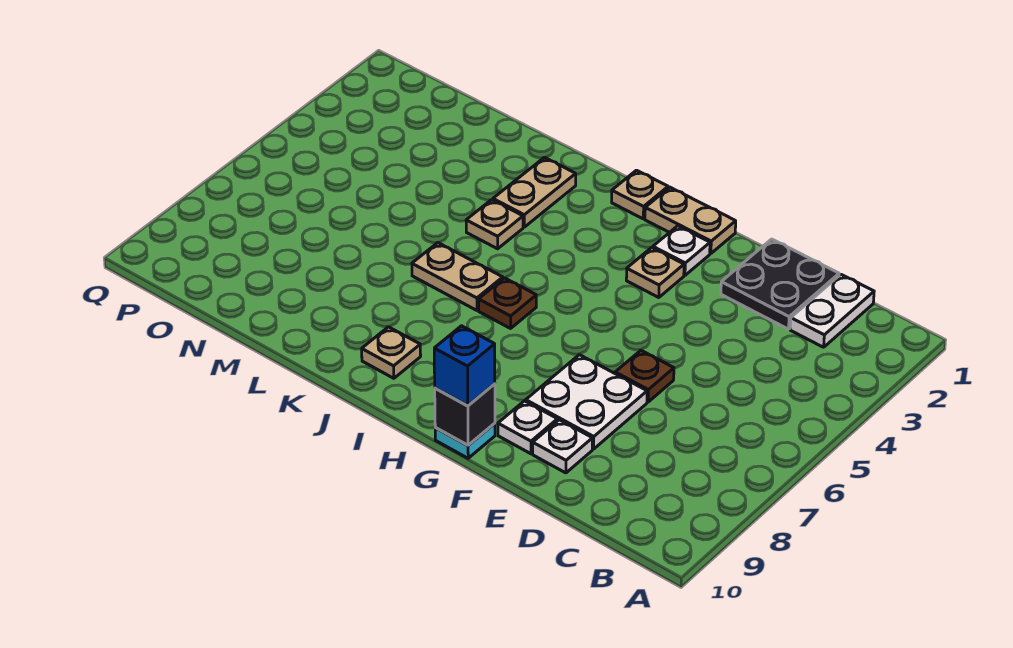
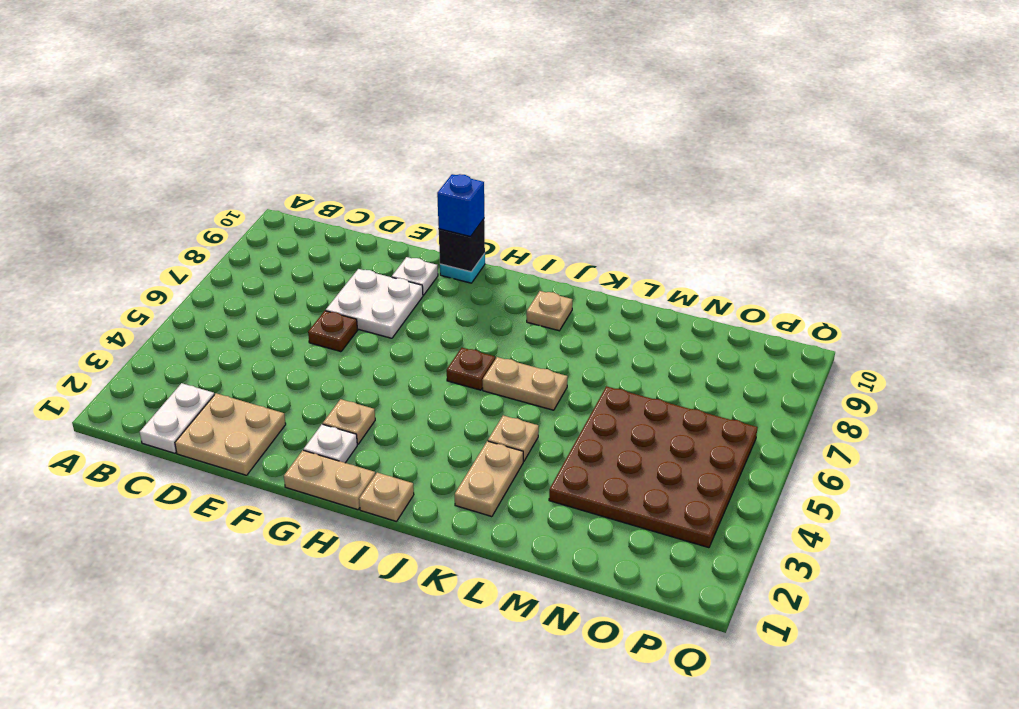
black 2x2 plate [721,239,839,329] -> tan 2x2 plate [175,393,286,475]
white 1x1 plate [533,420,593,473] -> none
none -> brown 4x4 plate [549,386,758,548]

